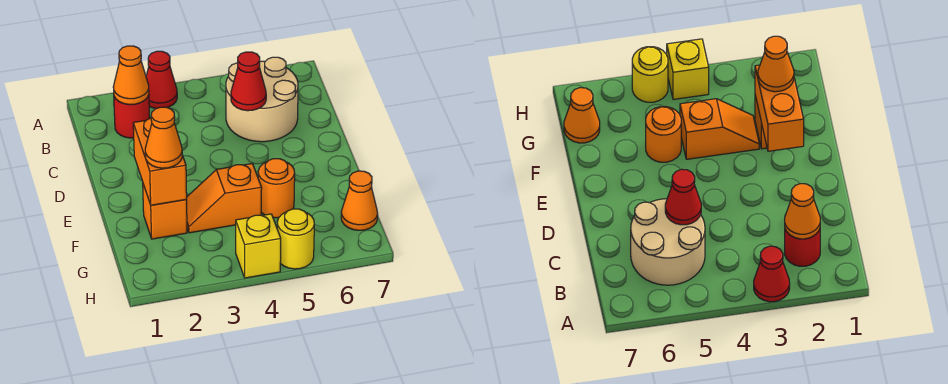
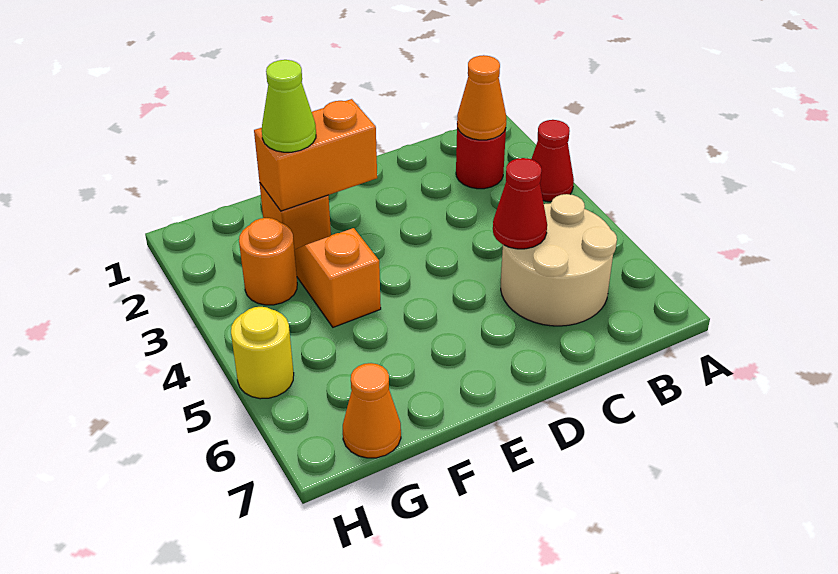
orange 1x1 cone [145,107,182,168] -> lime 1x1 cone [262,60,316,152]
orange 1x1 round brick [258,159,295,218] -> orange 1x1 round brick moved to [239,218,297,305]
yellow 1x1 brick [236,214,281,278] -> none

